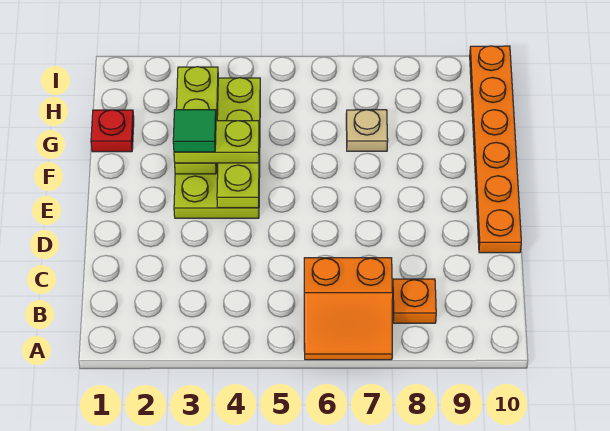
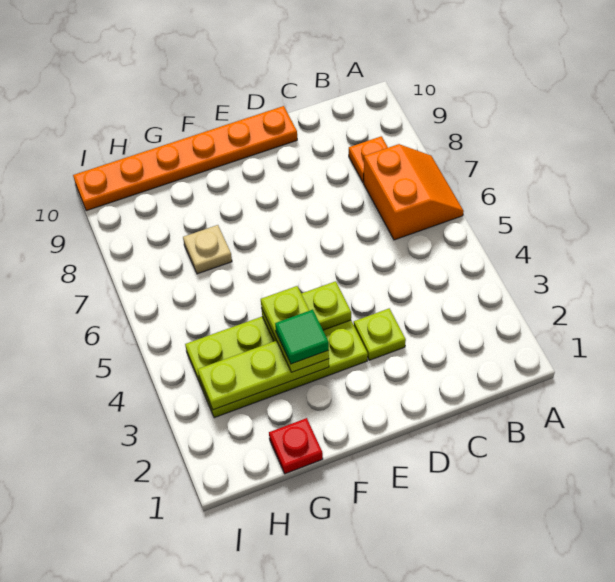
none -> lime 1x1 plate [354,308,406,360]

